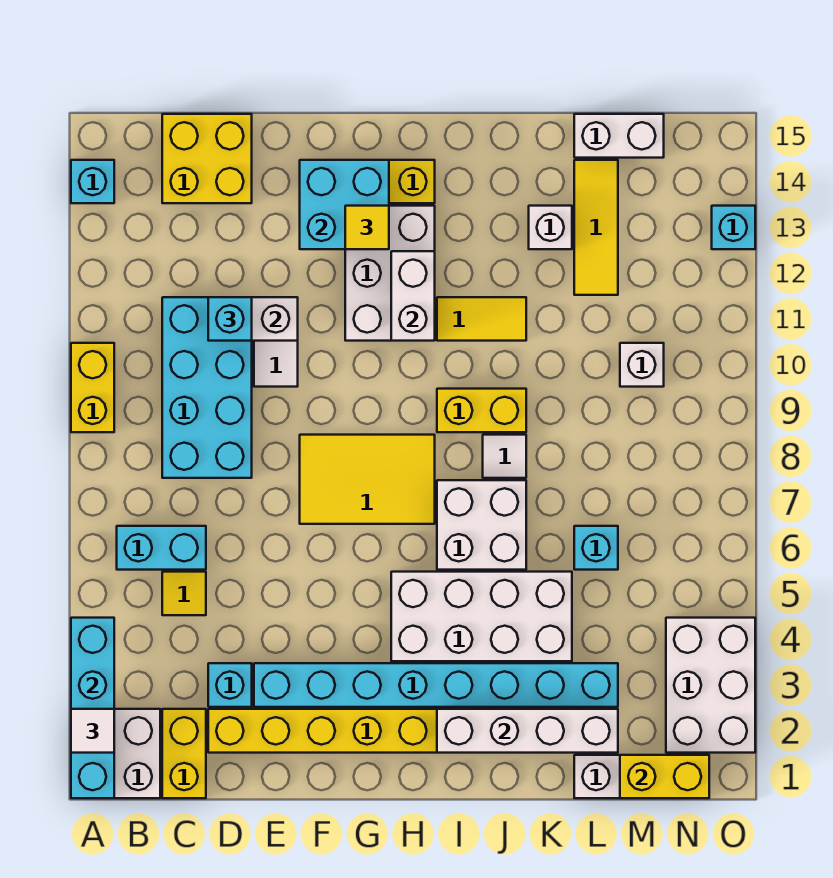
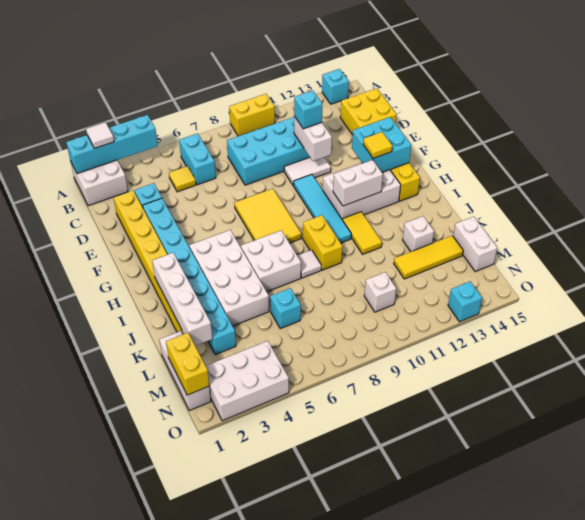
yellow 1x2 brick [162,709,206,798] -> none
none -> cyan 1x4 tile [294,174,351,243]

